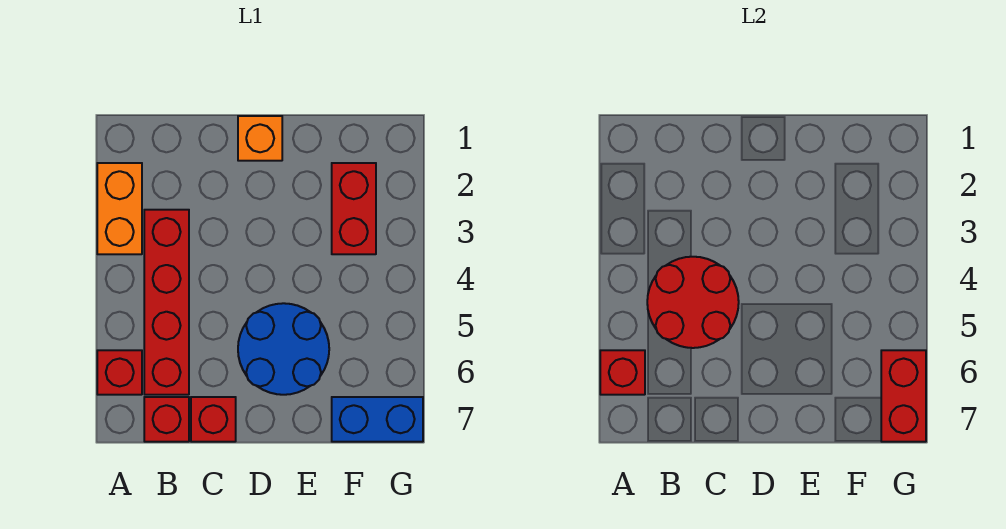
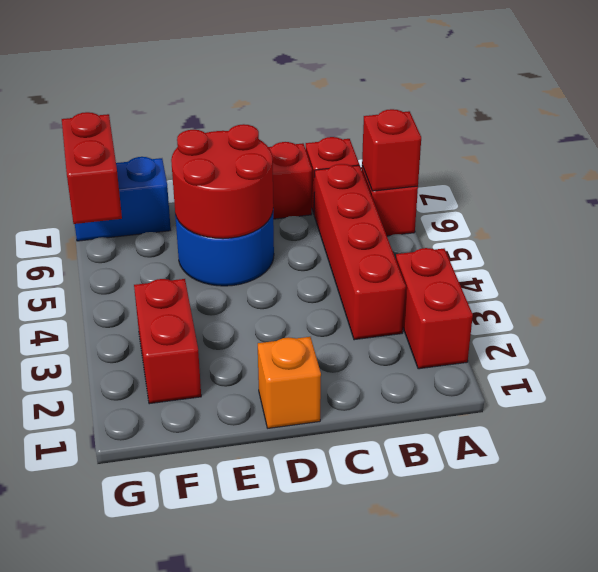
orange 1x2 brick [97,163,142,254] -> red 1x2 brick [396,248,473,369]
red 2x2 round brick [647,257,739,348] -> red 2x2 round brick moved to [171,124,273,239]

